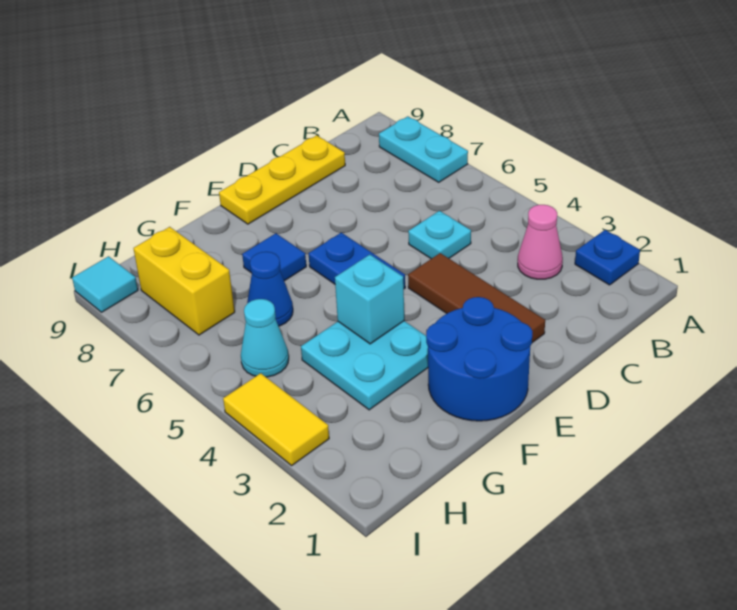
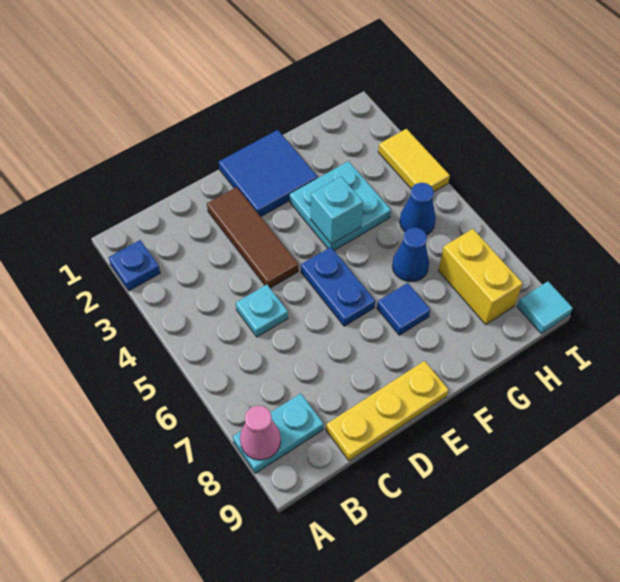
cyan 1x2 plate [379,116,468,182] -> cyan 1x2 plate turned to [233,393,323,473]
pink 1x1 cone [518,205,563,279] -> pink 1x1 cone moved to [240,405,281,460]
blue 2x2 round brick [426,297,533,421] -> blue 2x2 tile [219,130,318,217]
cyan 1x1 cone [241,299,289,377] -> blue 1x1 cone [400,183,436,235]

